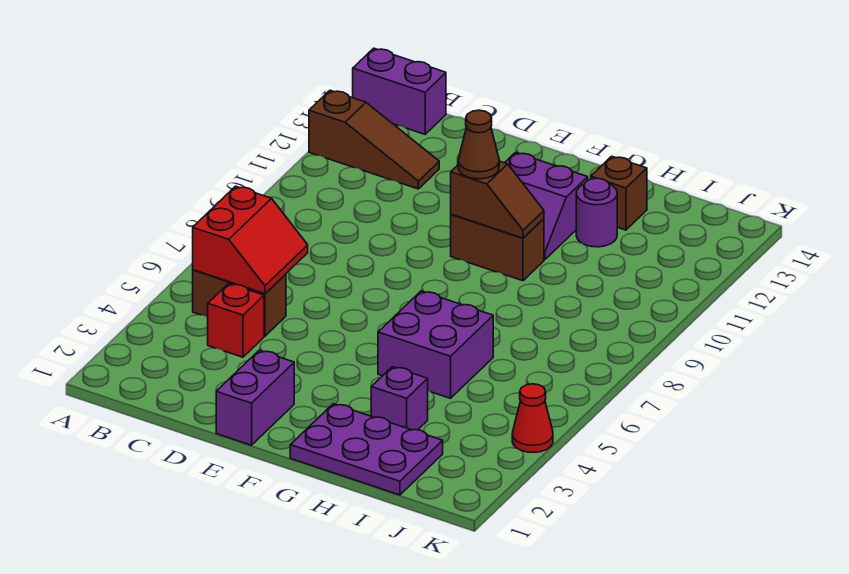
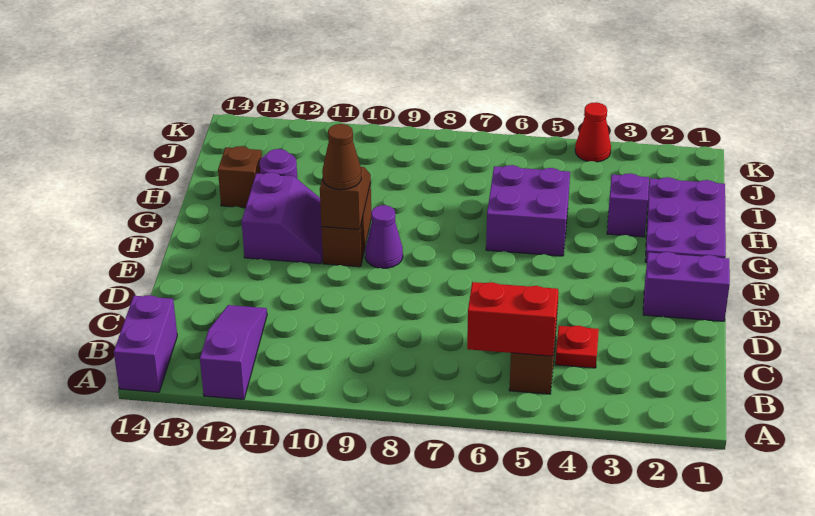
brown 1x3 slope [309,90,439,189] -> purple 1x3 slope [200,305,267,399]
red 1x1 brick [208,284,264,357] -> red 1x1 plate [555,326,599,368]
none -> purple 1x1 cone [365,205,403,268]

